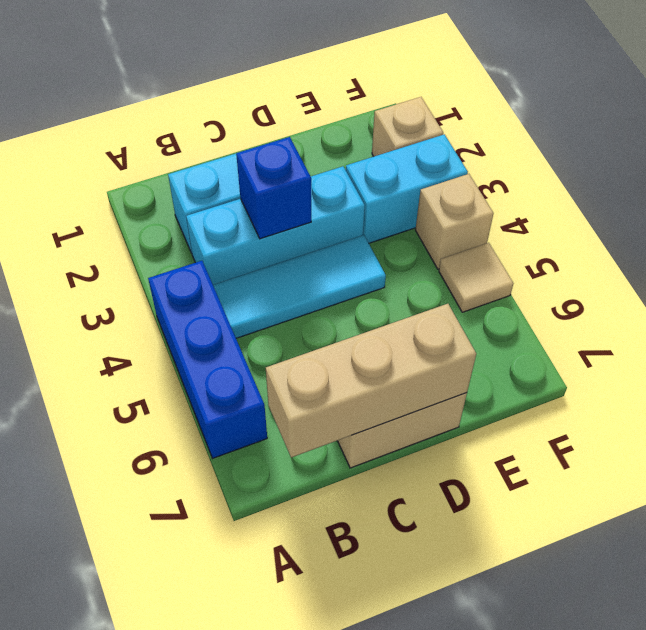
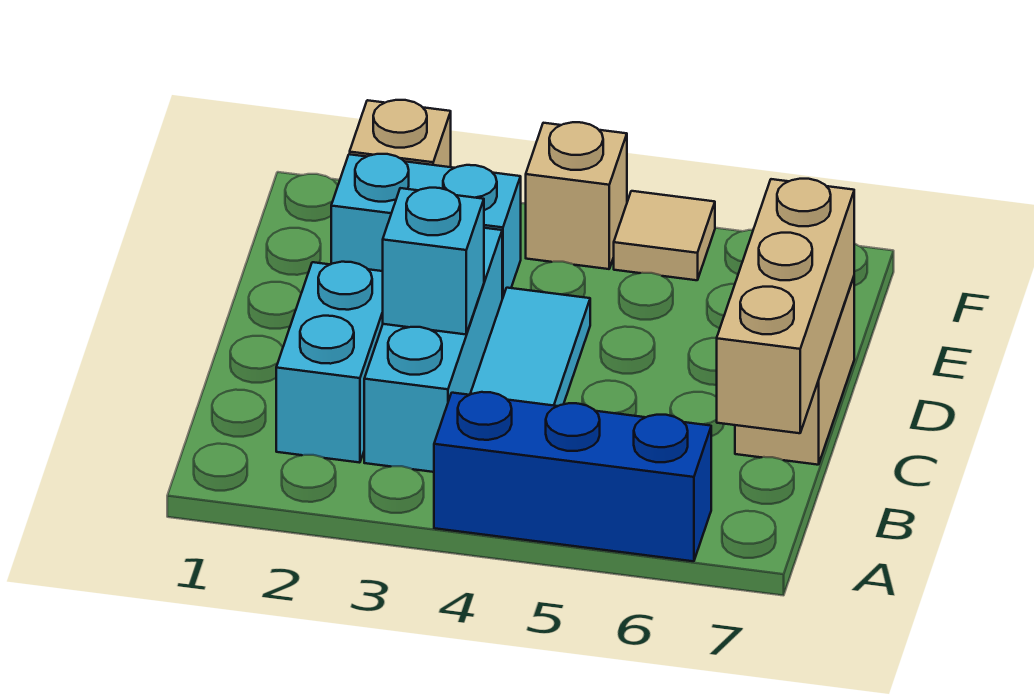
blue 1x1 brick [236,137,311,239] -> cyan 1x1 brick [383,188,484,334]
cyan 1x2 brick [346,134,468,243] -> cyan 1x2 brick turned to [331,154,521,299]

